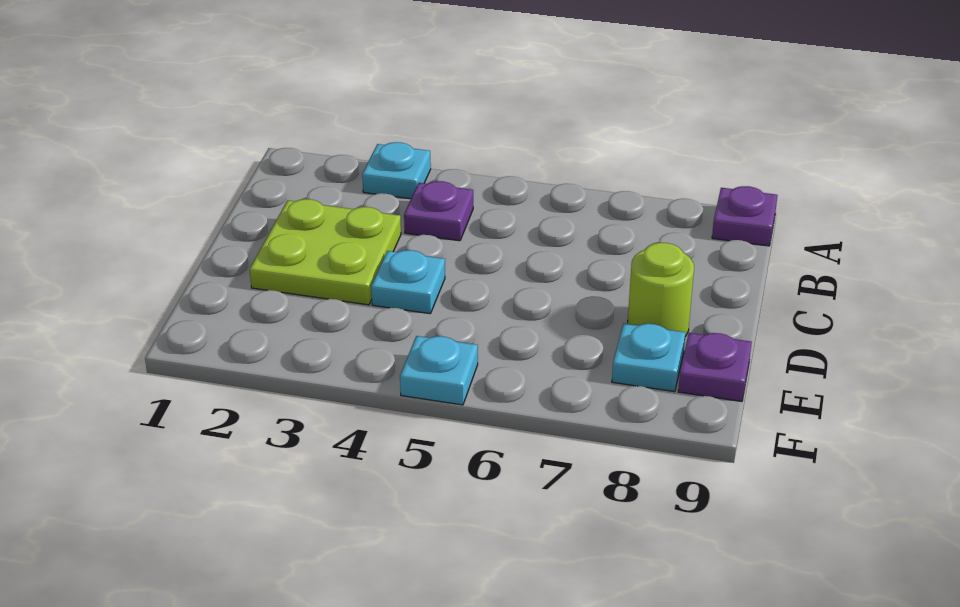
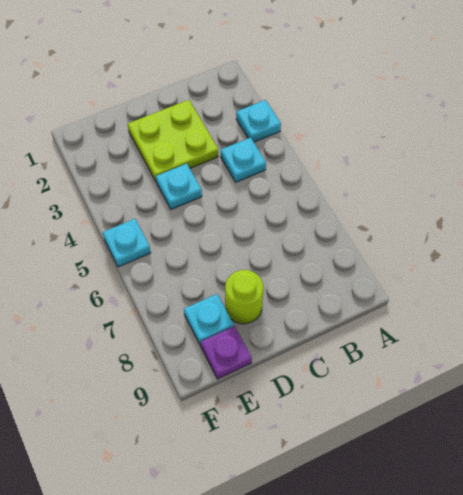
purple 1x1 plate [712,186,777,246] -> none
purple 1x1 plate [404,181,473,241] -> cyan 1x1 plate [221,138,266,182]

